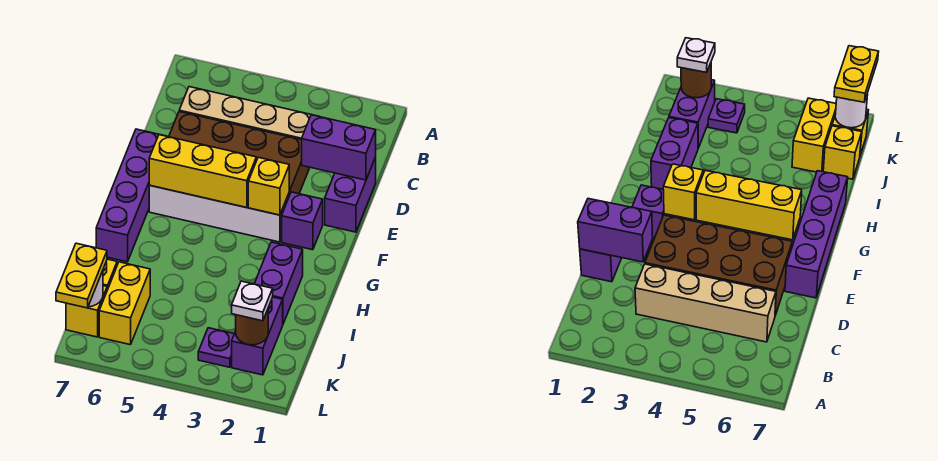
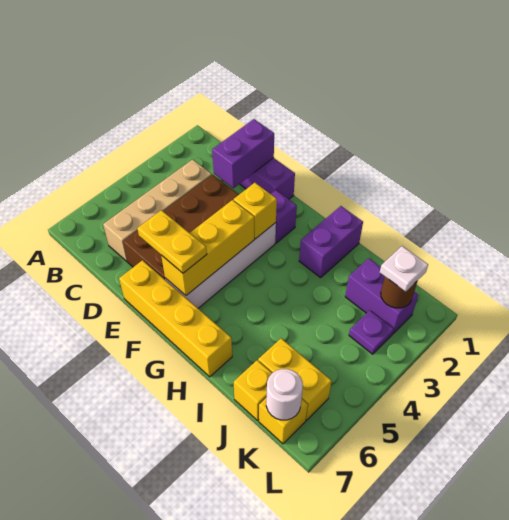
purple 1x4 brick [96,129,164,262] -> yellow 1x4 brick [119,260,232,377]
purple 1x2 brick [255,242,303,324] -> purple 1x2 brick turned to [299,206,363,278]
yellow 1x2 plate [56,243,107,308] -> yellow 1x2 plate moved to [137,210,207,273]

